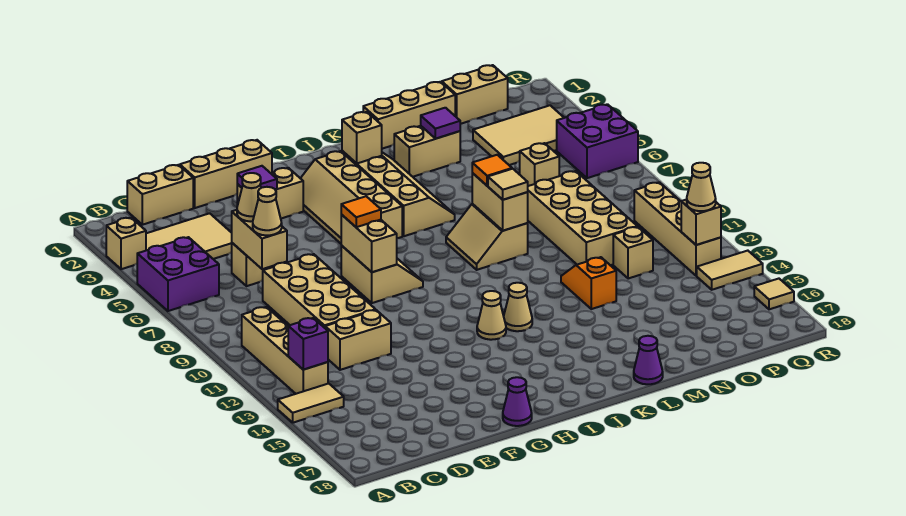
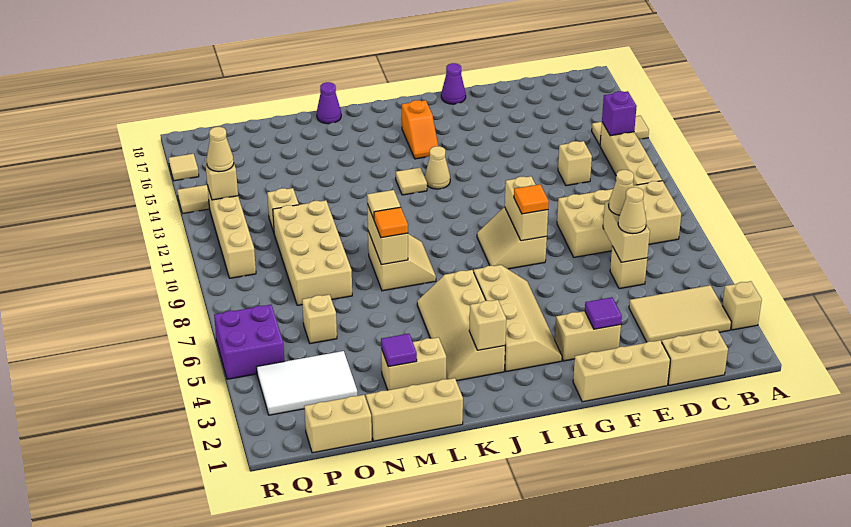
purple 2x2 brick [137,237,219,311] -> none
tan 2x4 brick [263,254,376,328] -> tan 2x4 brick turned to [557,181,681,257]
tan 1x2 brick [325,310,391,370] -> tan 1x1 brick [558,141,592,186]
tan 1x1 cone [504,283,532,331] -> tan 1x1 tile [396,168,427,195]
orange 1x2 slope [561,257,616,309] -> orange 1x2 slope moved to [402,100,438,159]
tan 2x3 tile [473,105,564,165] -> white 2x3 tile [257,351,357,415]

